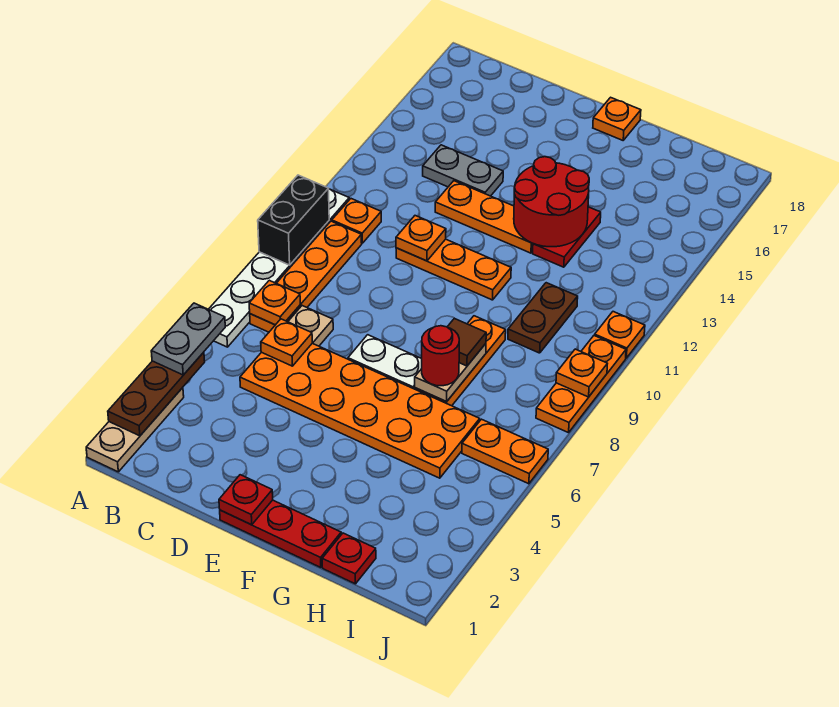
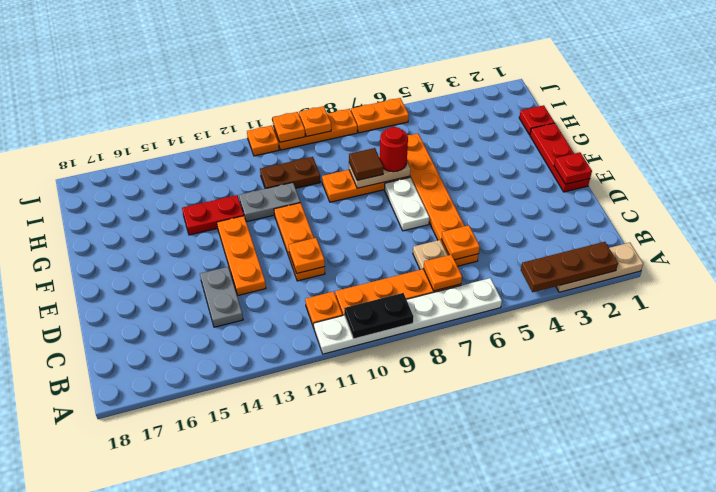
grey 1x2 plate [151,303,225,375] -> grey 1x2 plate moved to [239,183,300,222]
black 1x2 brick [258,175,329,265] -> black 1x2 plate [344,293,414,339]
orange 2x6 plate [240,343,480,478] -> orange 1x6 plate [407,133,479,266]
red 2x2 round brick [514,157,589,247] -> none
orange 1x1 plate [593,97,641,140] -> orange 1x1 plate moved to [273,112,305,142]
orange 1x2 plate [462,419,548,484] -> orange 1x2 plate turned to [351,98,409,133]

